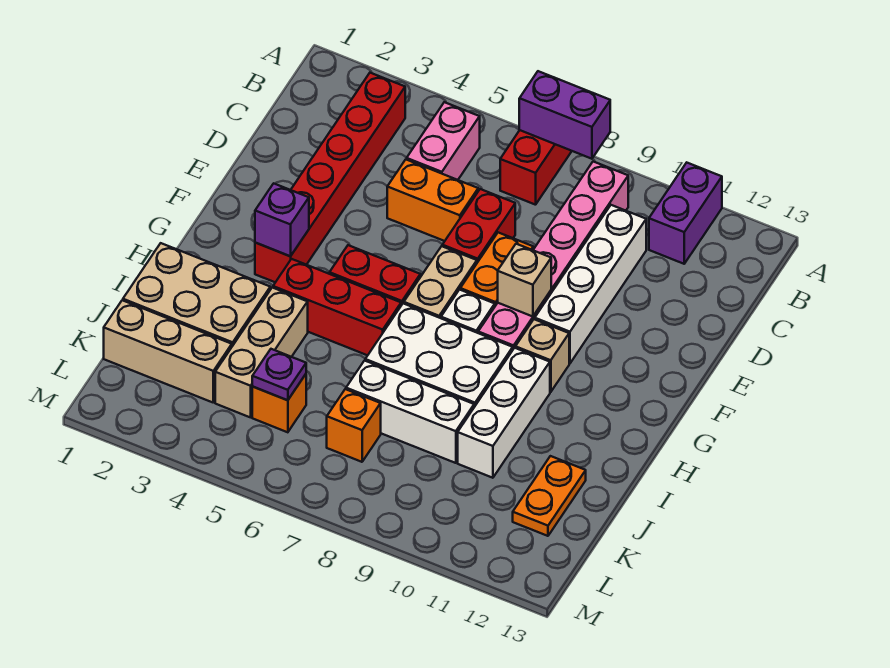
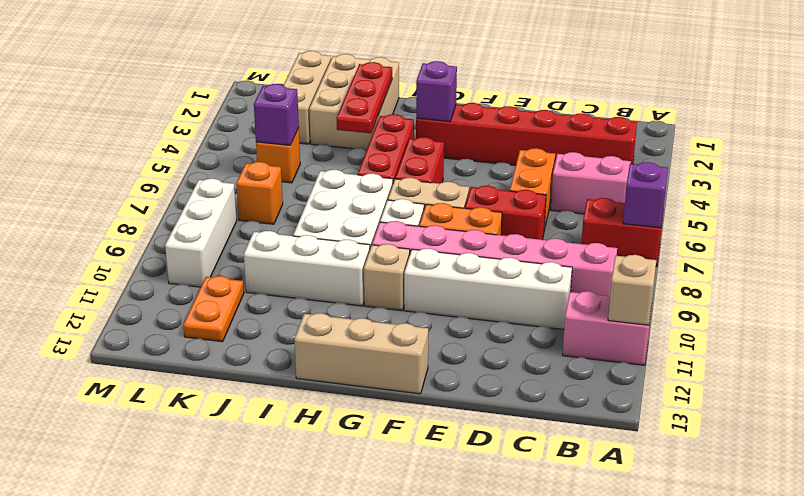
purple 1x2 brick [519,71,610,159] -> purple 1x1 brick [623,162,668,228]
purple 1x2 brick [649,163,722,264] -> pink 1x2 brick [562,291,651,365]
tan 1x1 brick [498,244,551,317] -> tan 1x1 brick moved to [608,255,656,325]
none -> red 1x3 plate [337,62,392,133]
tan 1x3 brick [215,288,308,417] -> tan 1x3 brick moved to [294,313,428,394]
white 1x3 brick [346,361,474,463] -> white 1x3 brick moved to [165,179,237,287]
orange 1x2 plate [513,456,586,536] -> orange 1x2 plate turned to [183,276,244,342]
purple 1x1 plate [252,349,306,400] -> purple 1x1 brick [254,84,299,145]

